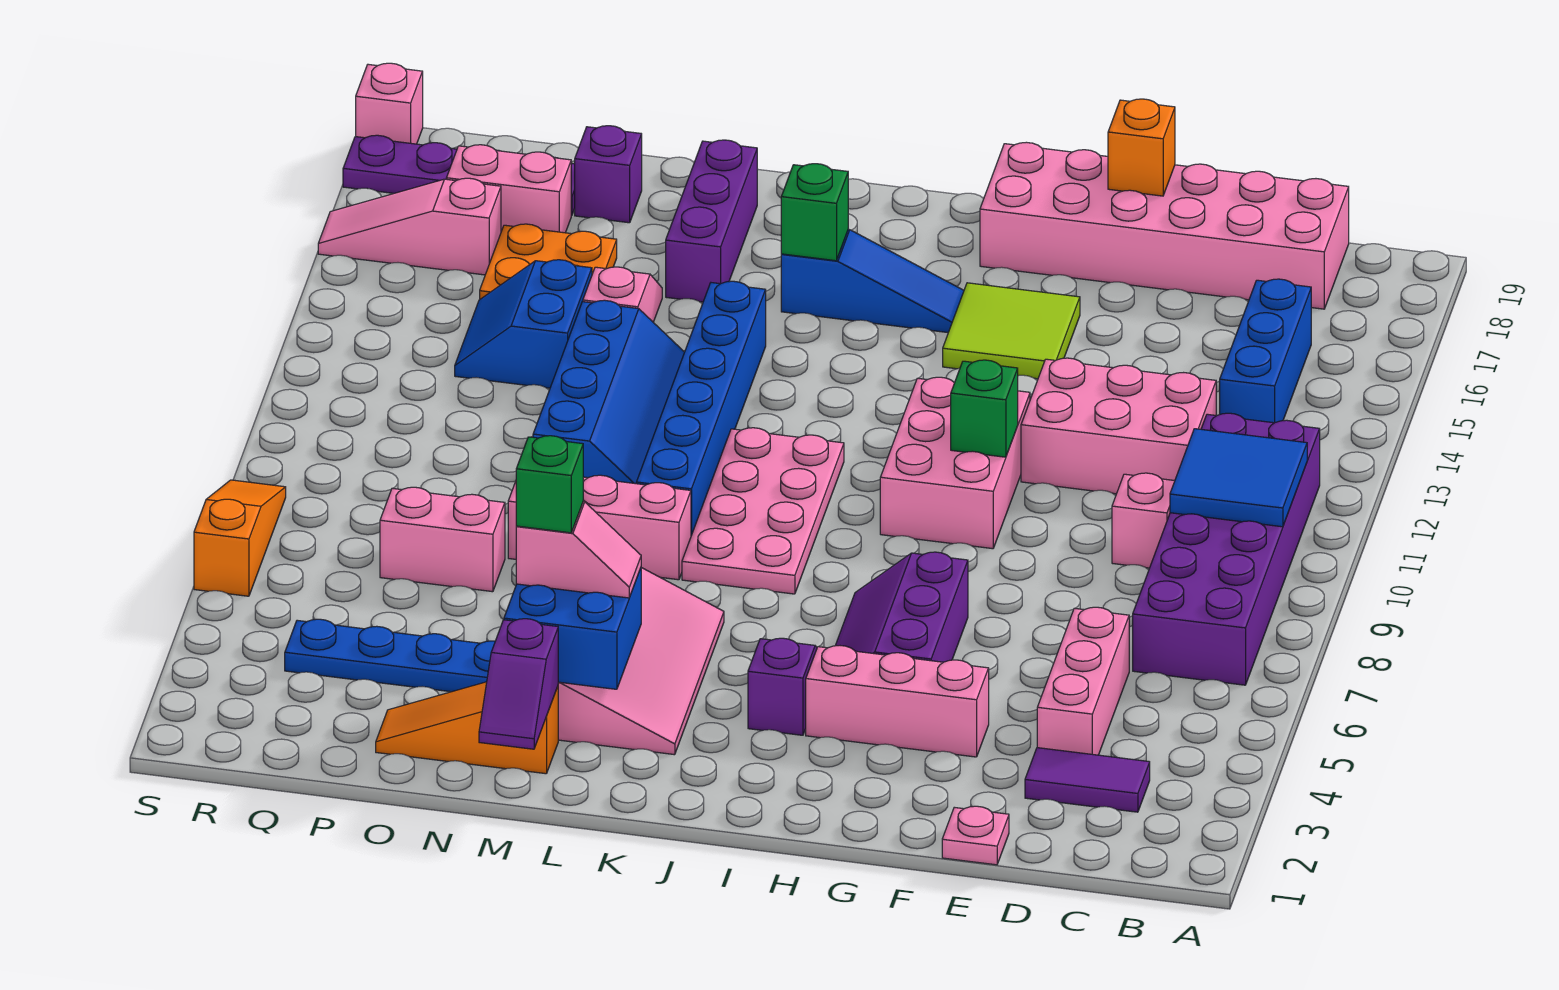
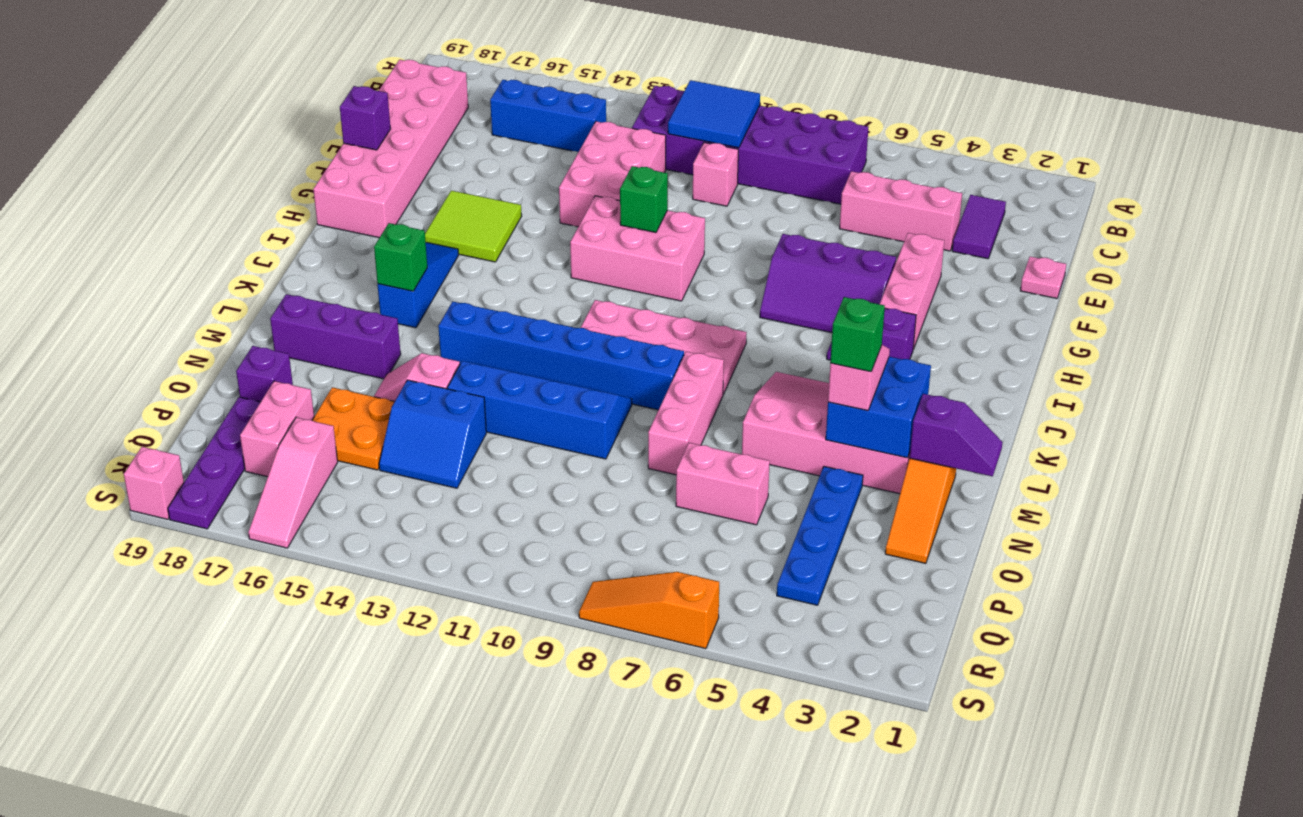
orange 1x1 brick [1108,99,1175,196] -> purple 1x1 brick [340,86,391,150]
pink 1x2 brick [380,487,505,592] -> pink 1x2 brick turned to [676,443,770,525]

